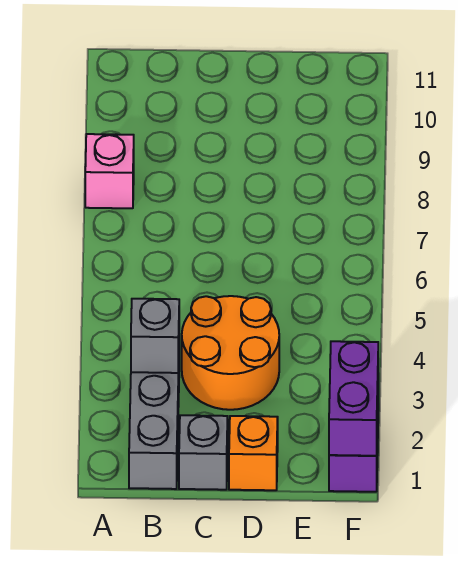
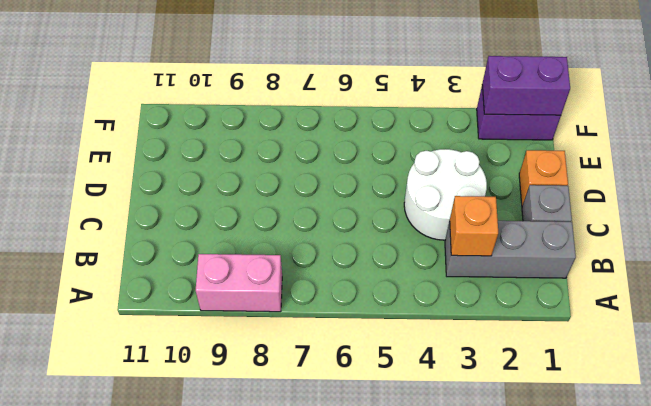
pink 1x1 brick [85,134,134,208] -> pink 1x2 brick [196,254,282,312]
grey 1x1 brick [131,299,179,373] -> orange 1x1 brick [450,196,498,256]
orange 2x2 round brick [182,296,279,410] -> white 2x2 round brick [404,149,487,240]

